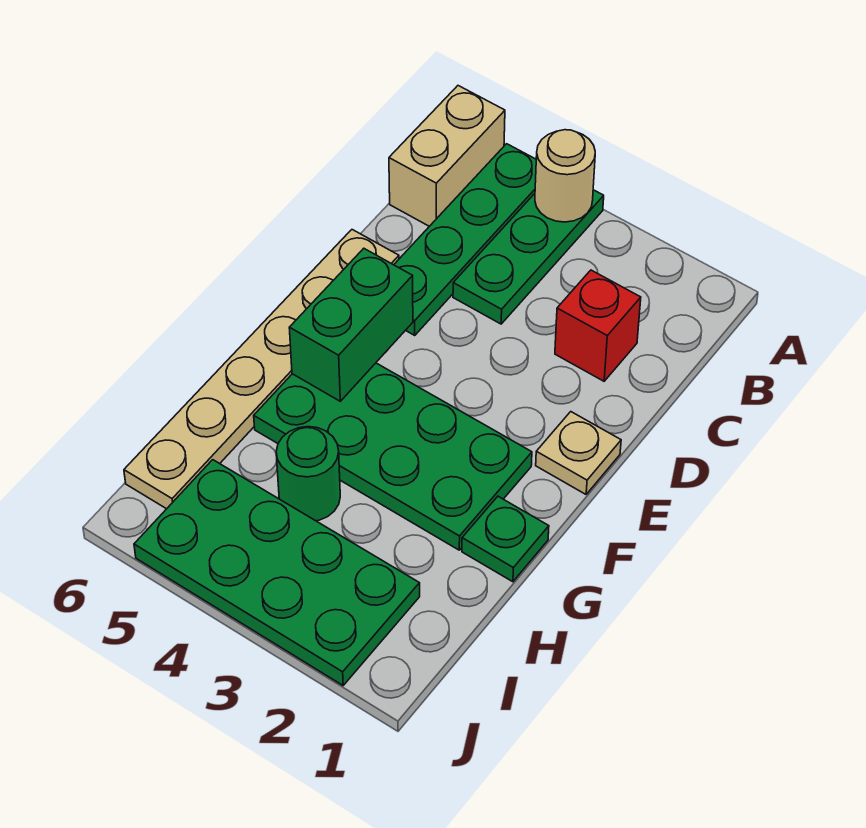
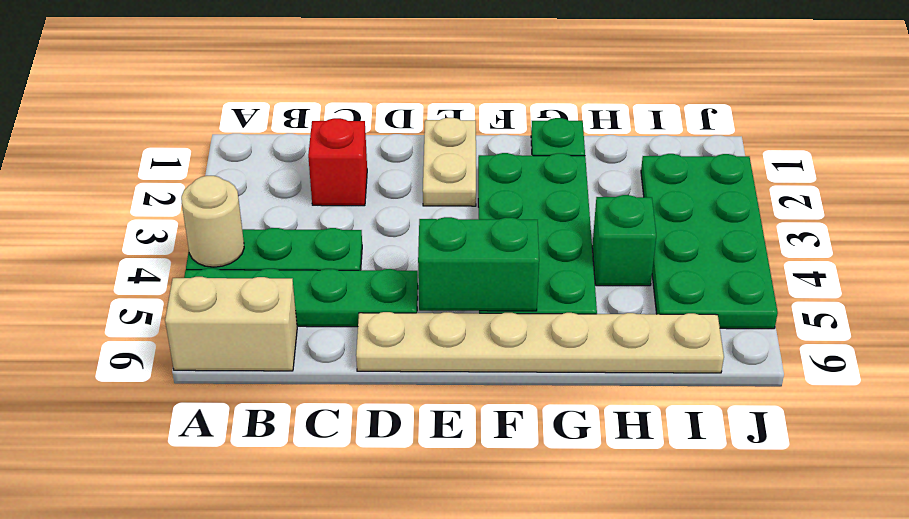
tan 1x1 plate [536,412,621,494] -> tan 1x2 plate [423,118,476,206]
green 1x1 round brick [276,427,340,521] -> green 1x1 brick [592,195,656,286]

